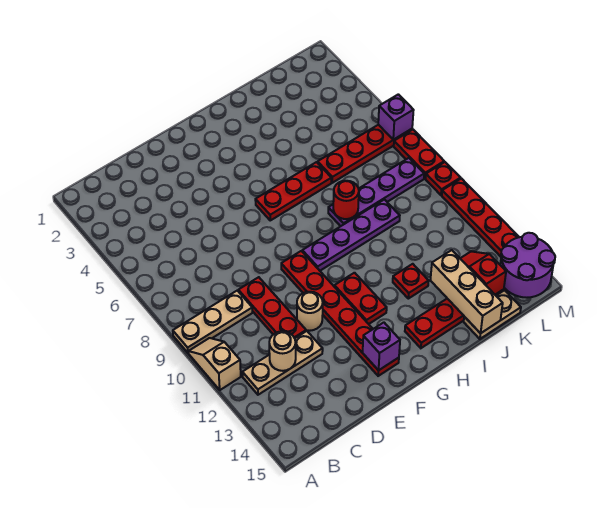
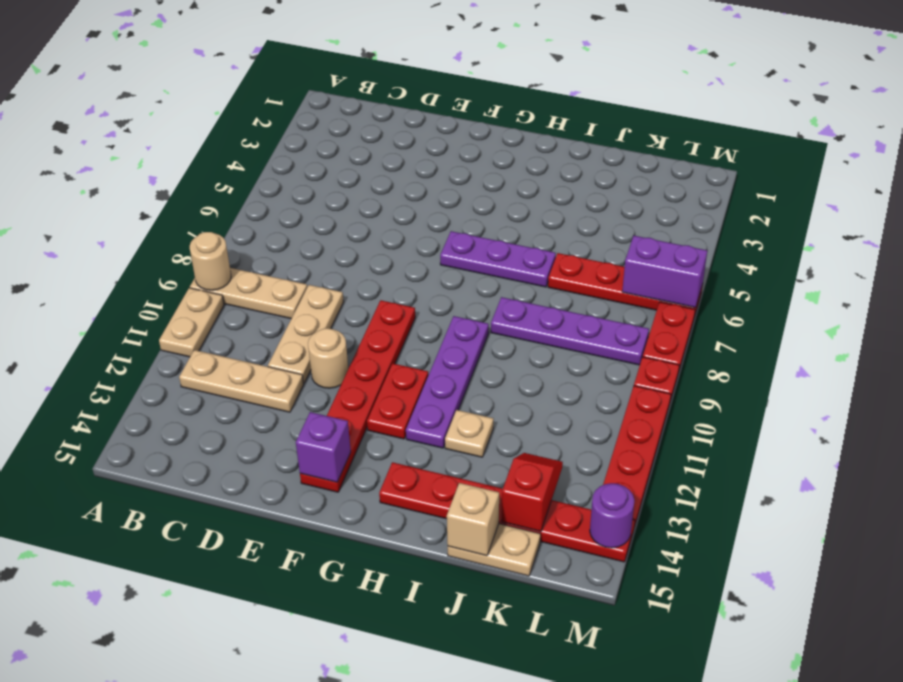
tan 1x2 slope [189,338,241,390] -> tan 1x2 plate [159,288,224,357]
tan 1x1 round brick [269,331,296,371] -> tan 1x1 round brick moved to [190,232,231,290]
red 1x3 plate [238,277,306,338] -> tan 1x3 plate [268,285,344,383]
red 1x3 plate [255,162,331,220] -> purple 1x3 plate [440,231,556,287]
purple 1x4 plate [302,200,400,271] -> purple 1x4 plate turned to [406,316,489,448]
red 1x1 round brick [333,181,359,219] -> none
red 1x1 plate [393,264,429,299] -> tan 1x1 plate [445,410,494,457]
tan 1x3 brick [430,250,503,333] -> tan 1x1 brick [447,483,499,556]
purple 2x2 round brick [500,233,555,298] -> purple 1x1 round brick [590,483,634,548]
purple 1x1 brick [378,94,414,140] -> purple 1x2 brick [622,236,707,308]

